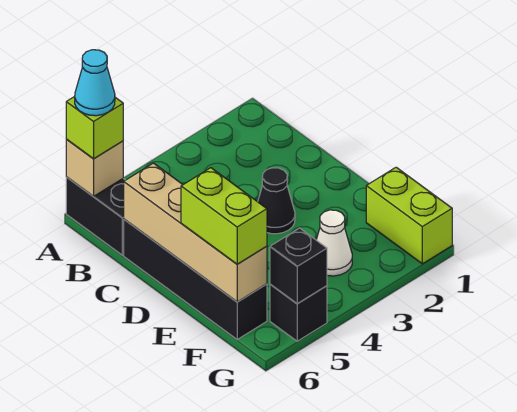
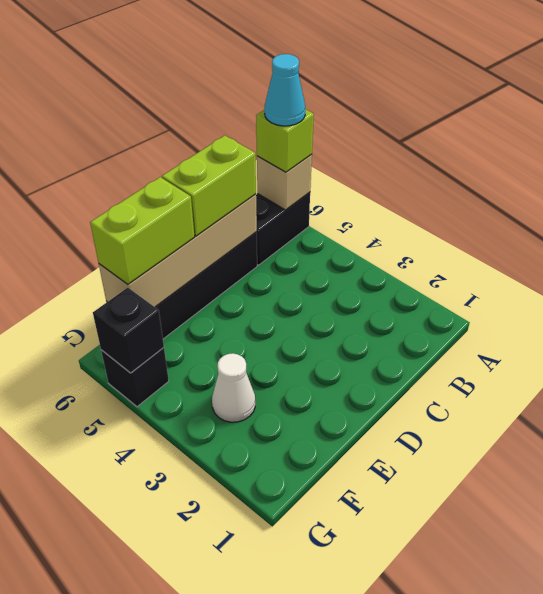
black 1x1 cone [258,168,295,234] -> none
lime 1x2 brick [366,167,452,264] -> lime 1x2 brick moved to [162,135,256,236]

